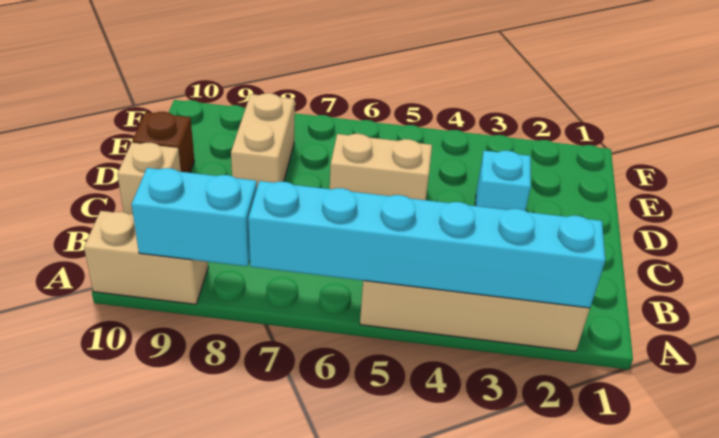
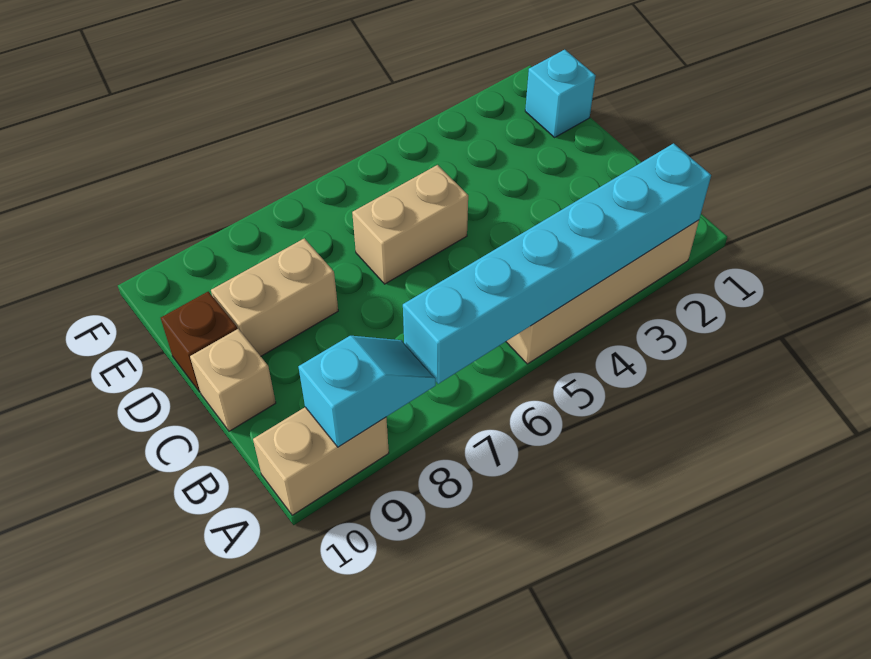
cyan 1x2 brick [131,168,257,266] -> cyan 1x2 slope [298,336,436,447]
cyan 1x1 brick [475,151,531,210] -> cyan 1x1 brick moved to [525,50,596,137]
tan 1x2 brick [231,93,295,187] -> tan 1x2 brick turned to [211,238,338,356]

